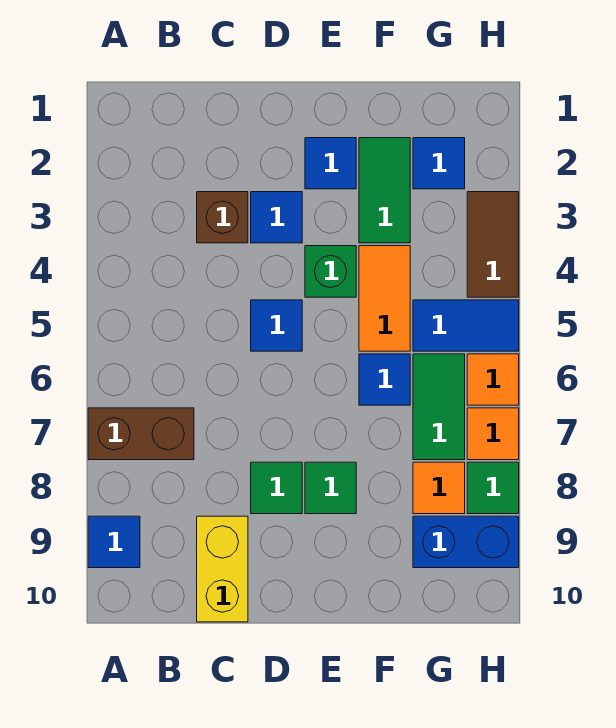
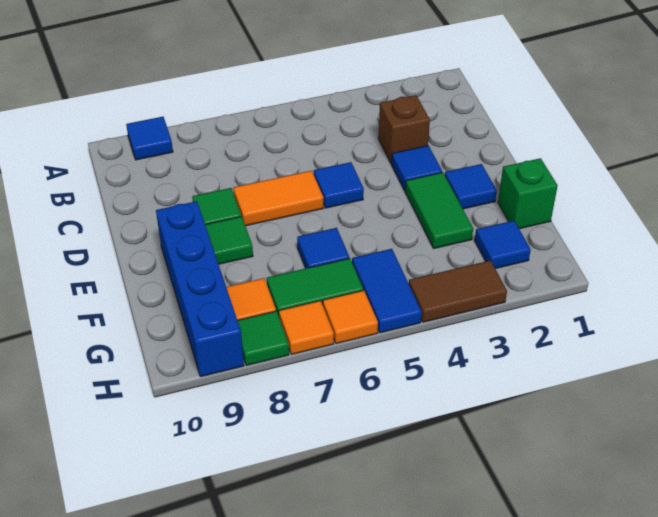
brown 1x2 brick [88,408,194,460] -> none
yellow 1x2 brick [197,516,248,622] -> none
green 1x1 brick [305,246,356,297] -> green 1x1 brick moved to [498,158,558,229]
green 1x2 tile [359,138,410,243] -> green 1x2 tile turned to [405,172,473,248]
orange 1x2 tile [359,246,410,351] -> orange 1x2 tile moved to [233,171,323,226]
blue 1x2 brick [413,516,519,568] -> blue 1x4 brick [156,201,244,377]

